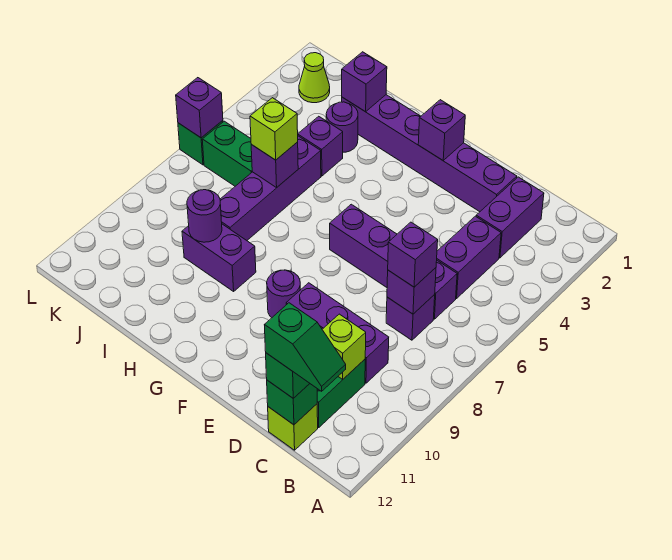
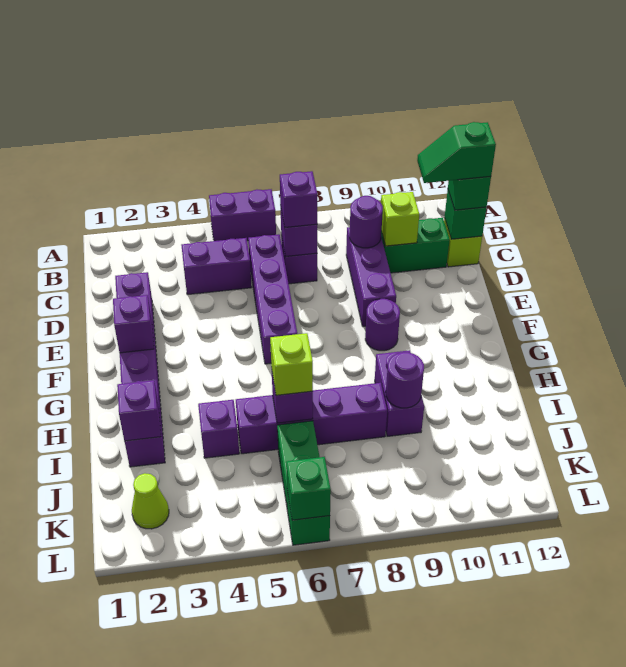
green 1x2 slope [265,303,346,391] -> green 1x2 slope turned to [417,122,496,183]
purple 1x2 brick [476,177,544,258] -> purple 1x2 brick moved to [209,189,276,241]
purple 1x1 round brick [326,102,358,152] -> purple 1x1 round brick moved to [350,196,383,248]
purple 1x1 brick [176,78,223,138] -> green 1x1 brick [286,457,331,520]

